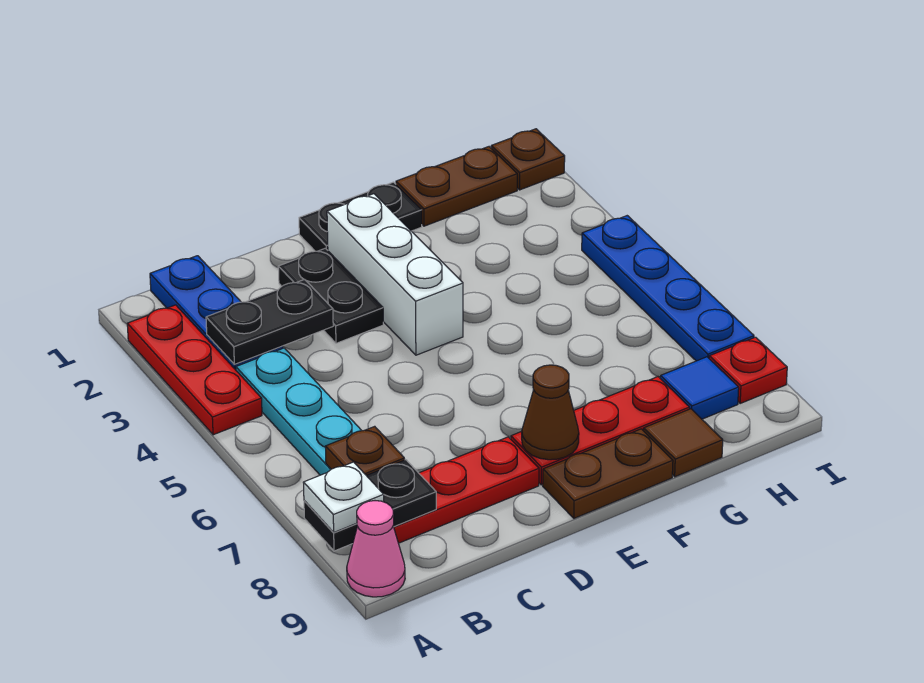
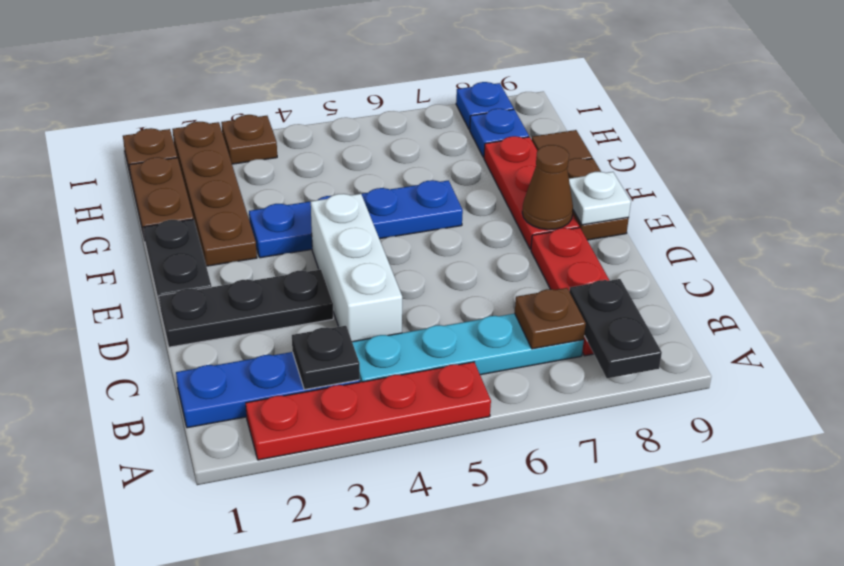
red 1x3 plate [127,305,262,435] -> red 1x4 plate [246,362,491,460]
white 1x1 plate [303,462,384,532] -> white 1x1 plate moved to [569,172,631,225]
pink 1x1 cone [347,501,405,597] -> none
black 1x2 plate [206,279,333,364] -> black 1x1 plate [292,326,360,389]
black 1x2 plate [278,248,383,343] -> black 1x3 plate [159,269,333,347]
white 1x3 brick [327,194,463,355] -> white 1x3 brick turned to [311,194,402,342]
none -> brown 1x4 plate [172,122,257,266]
blue 1x1 tile [660,357,739,419] -> blue 1x1 plate [470,109,529,158]
none -> brown 1x1 plate [221,115,277,164]
blue 1x4 plate [582,216,754,361] -> blue 1x4 plate moved to [249,180,463,258]
red 1x1 plate [709,337,787,403] -> blue 1x1 plate [456,82,514,130]

